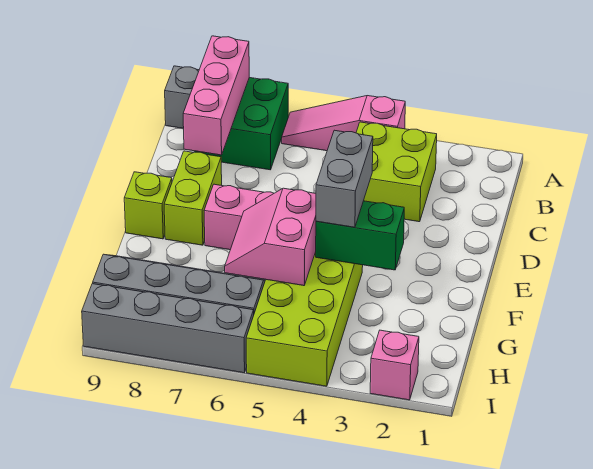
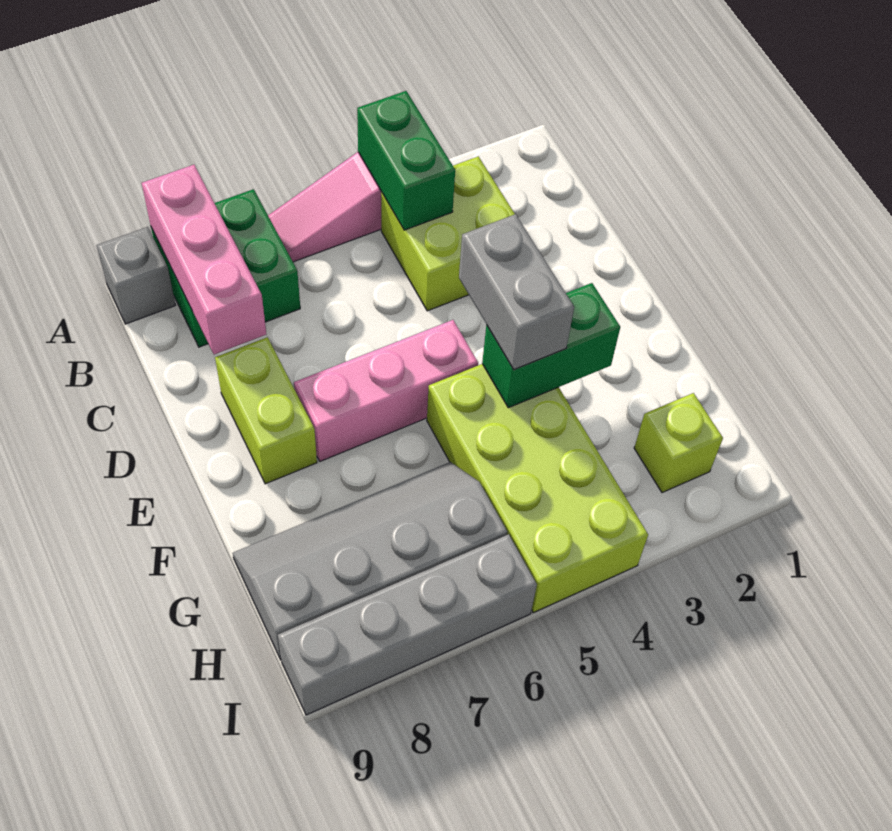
none -> green 1x2 brick [357,91,455,230]
lime 1x1 brick [124,172,172,239] -> lime 1x1 brick moved to [634,393,723,493]
pink 2x2 slope [225,188,316,286] -> none
pink 1x1 brick [370,330,419,400] -> none

